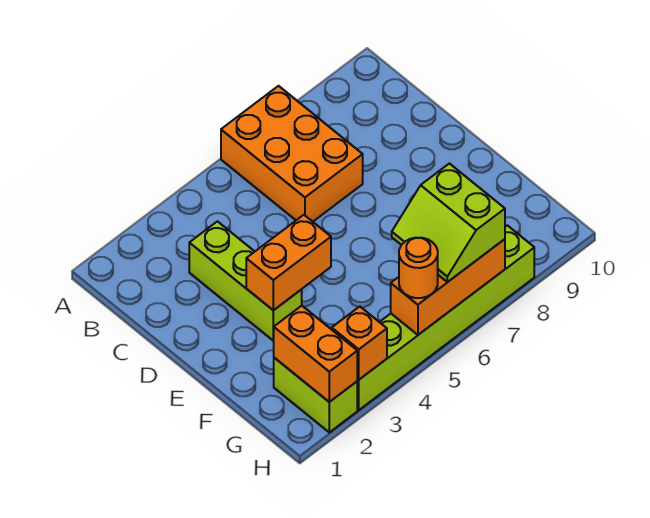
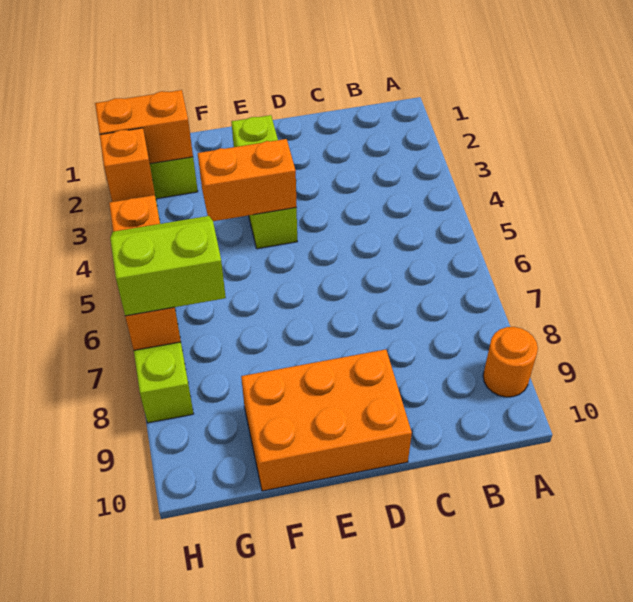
orange 2x3 brick [221,86,363,222] -> orange 2x3 brick moved to [241,349,412,491]
lime 1x3 brick [189,221,302,341] -> lime 1x3 brick turned to [232,115,297,249]
orange 1x2 brick [246,215,331,310] -> orange 1x2 brick turned to [198,139,297,221]
orange 1x1 round brick [399,238,438,298] -> orange 1x1 round brick moved to [483,327,538,397]

